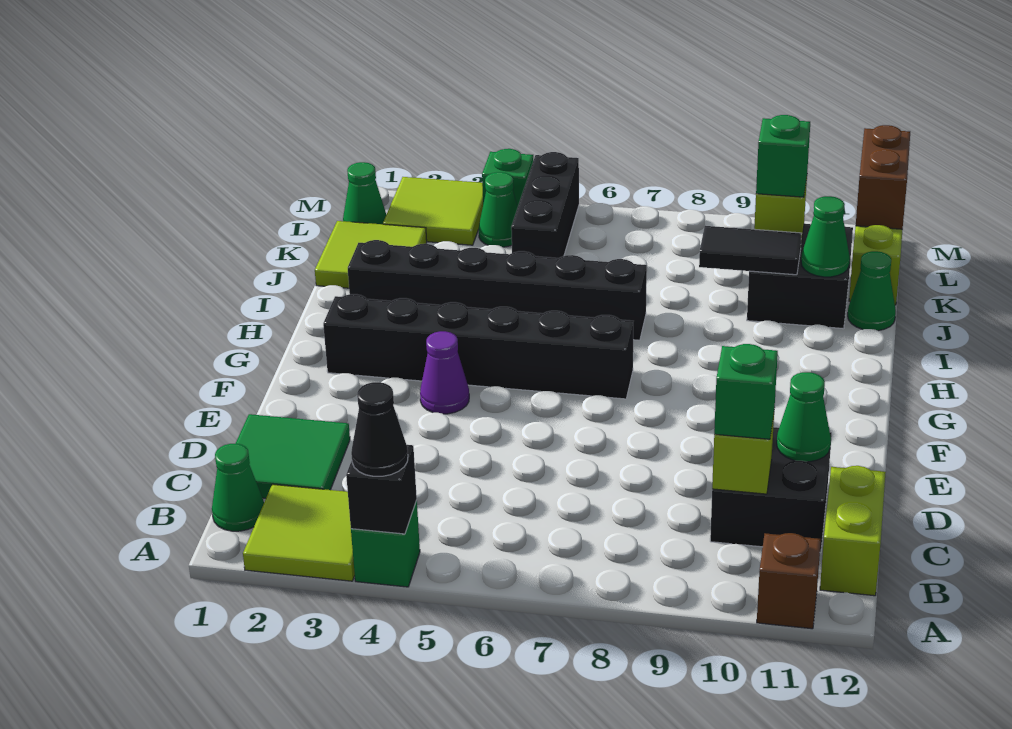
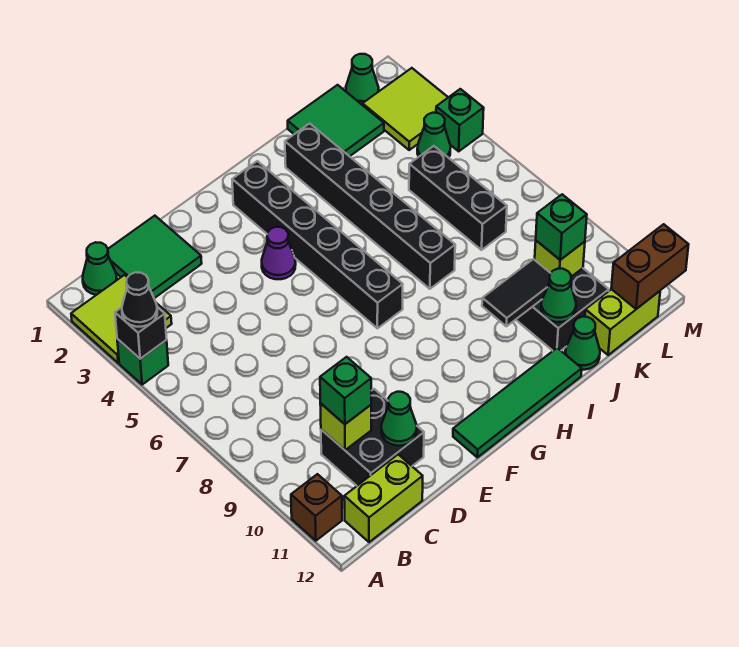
none -> green 1x4 tile [453,348,582,457]
lime 2x2 tile [315,221,427,288] -> green 2x2 tile [288,85,384,156]
black 1x2 tile [699,226,802,275] -> black 1x2 tile turned to [482,259,551,326]
black 1x3 brick [511,152,579,258] -> black 1x3 brick turned to [409,146,507,250]

